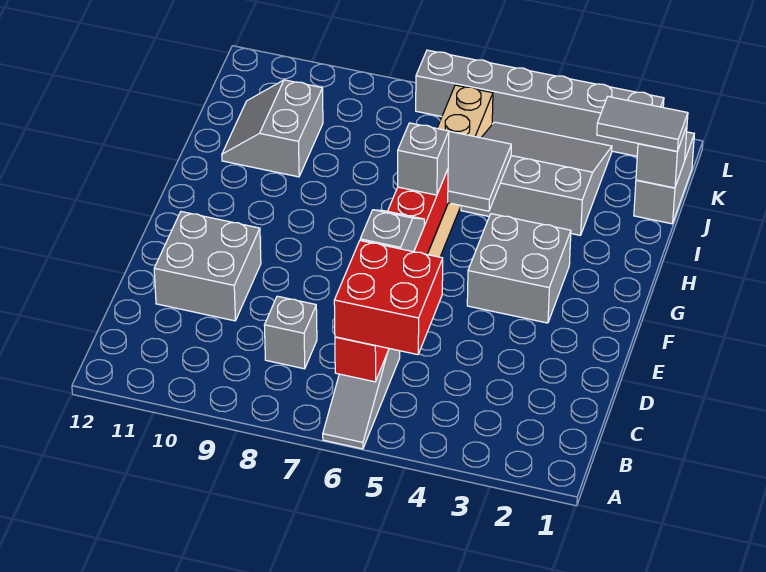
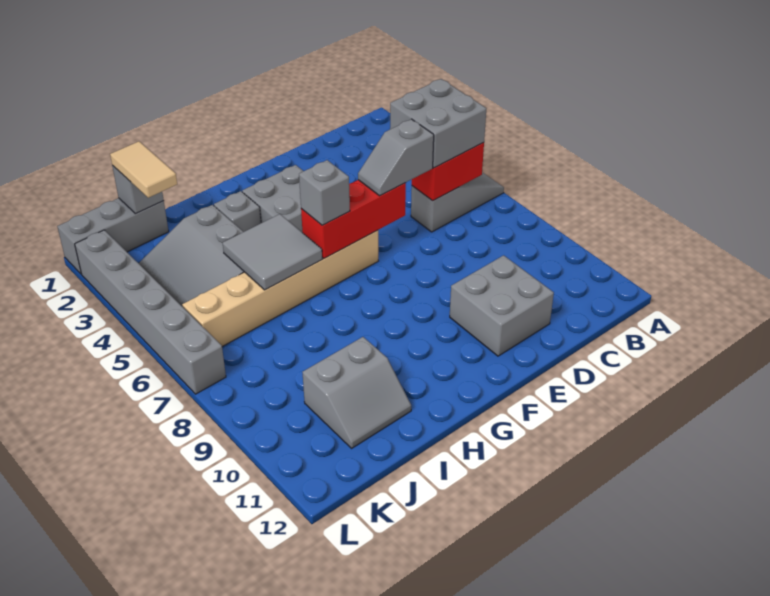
red 2x2 brick [334,241,443,355] -> grey 2x2 brick [390,79,486,168]
grey 1x1 brick [264,296,317,369] -> grey 1x1 brick moved to [214,191,261,232]
grey 1x2 brick [634,132,694,224] -> grey 1x3 brick [57,198,169,274]
grey 1x2 tile [597,97,688,151] -> tan 1x2 tile [110,141,177,198]

